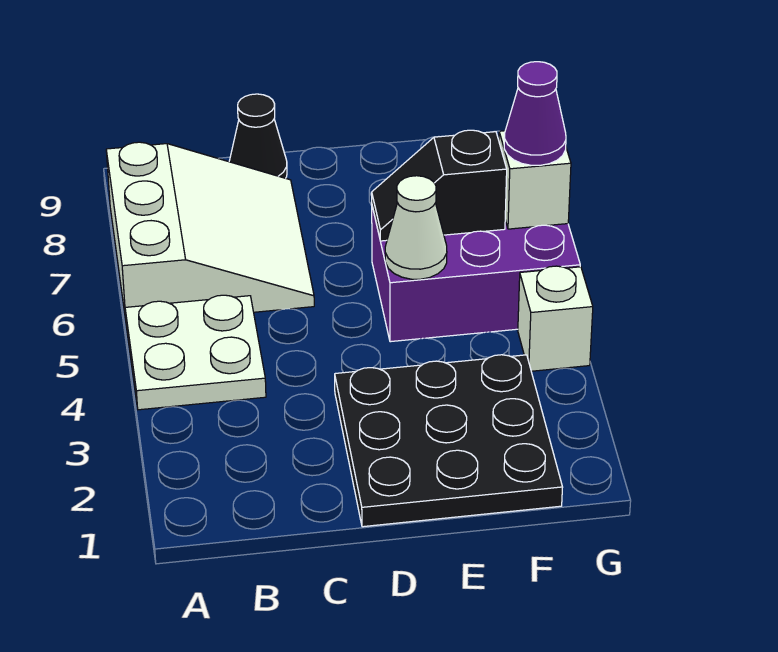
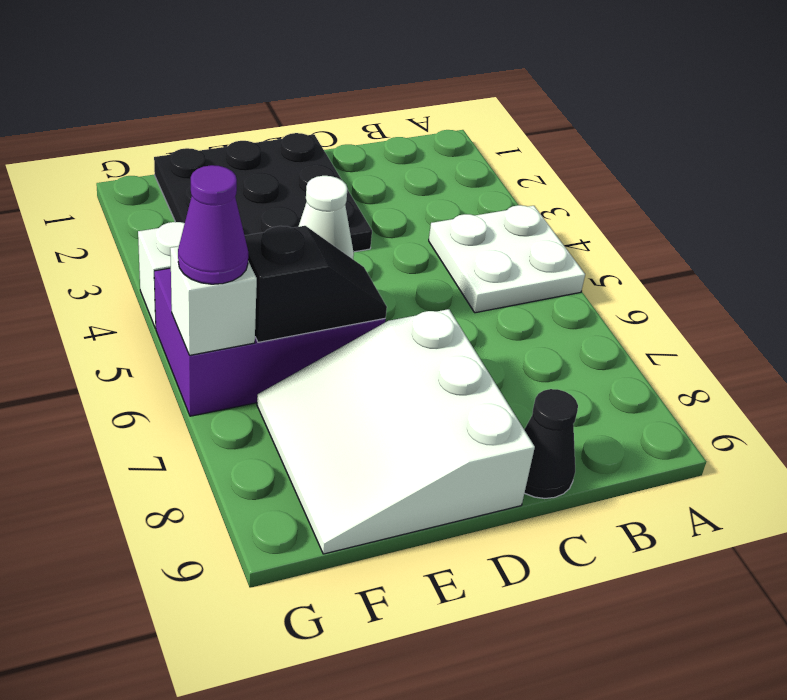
white 3x3 slope [106,142,314,319] -> white 3x3 slope moved to [257,309,535,554]

